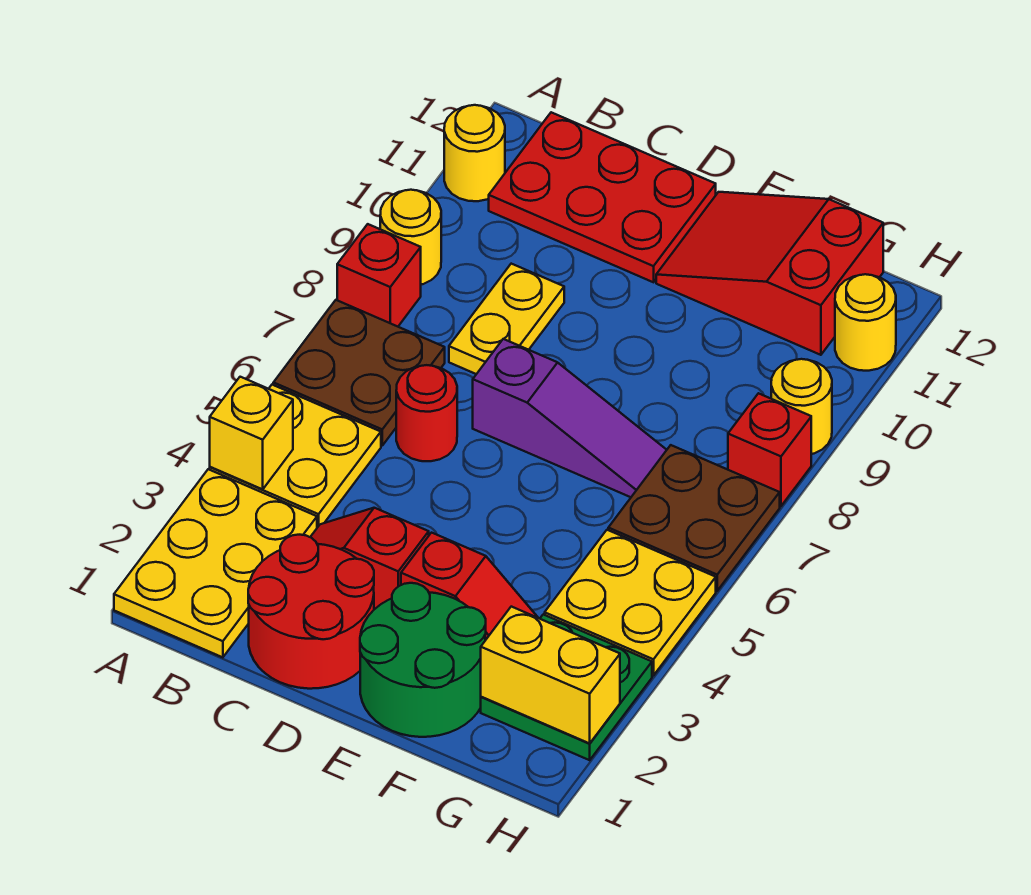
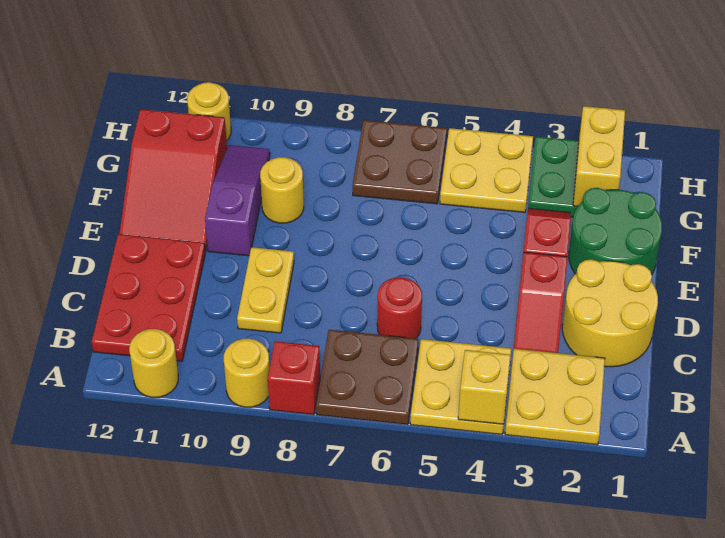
yellow 2x3 plate [114,469,317,657] -> yellow 2x2 plate [505,349,605,445]
red 2x2 round brick [248,535,374,689] -> yellow 2x2 round brick [562,260,658,367]
yellow 1x2 plate [449,264,564,374] -> yellow 1x2 plate turned to [237,247,294,333]
purple 1x3 slope [473,339,666,497] -> purple 1x3 slope moved to [205,145,270,256]
red 1x1 brick [728,393,811,506] -> none
yellow 1x1 round brick [771,359,832,454] -> yellow 1x1 round brick moved to [260,157,304,223]

